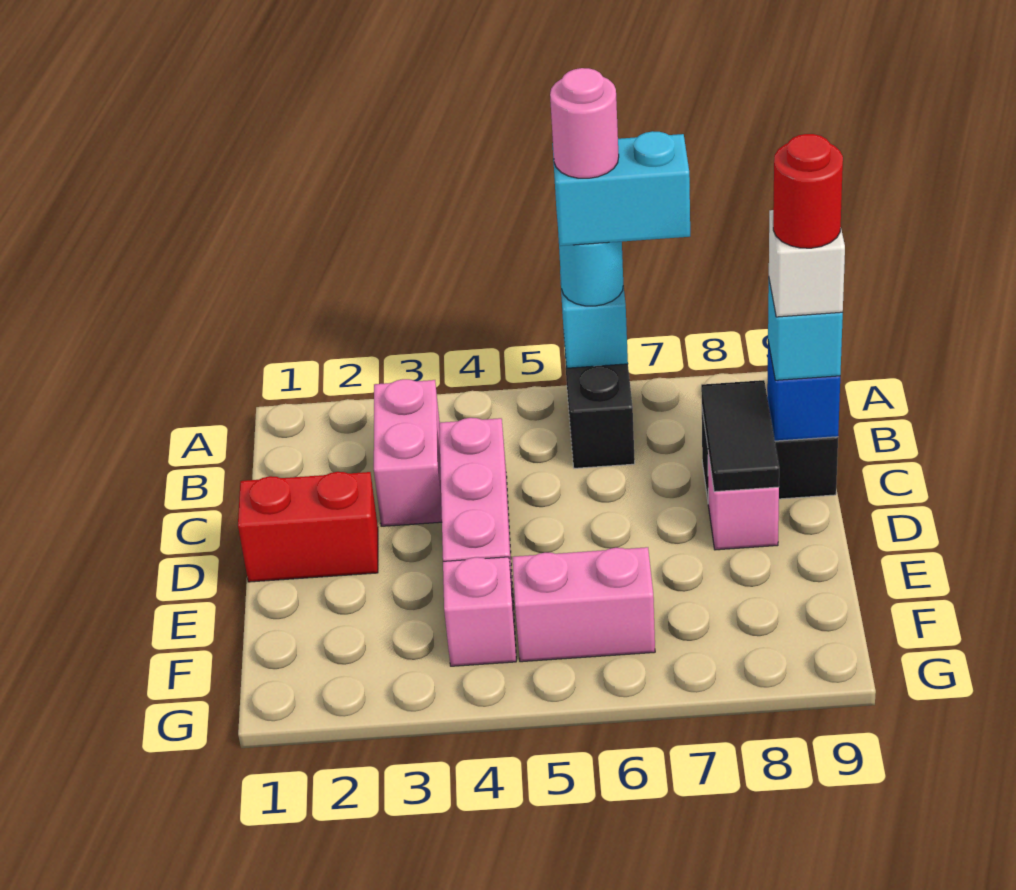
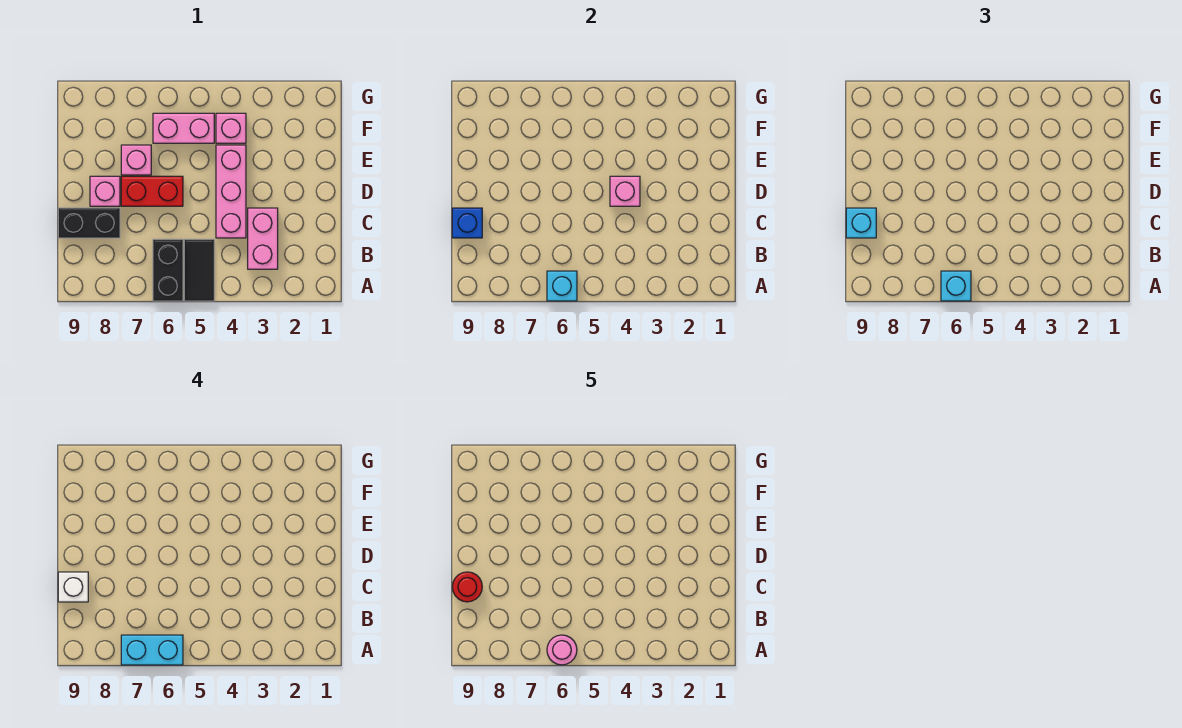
cyan 1x1 round brick [558,235,623,306] -> cyan 1x1 brick [941,271,971,301]
black 1x2 tile [701,380,779,492] -> black 1x2 tile moved to [184,239,214,301]
red 1x2 brick [238,472,378,582] -> red 1x2 brick moved to [121,176,183,206]
none -> pink 1x1 brick [610,176,640,206]
none -> pink 1x1 brick [121,145,151,175]

